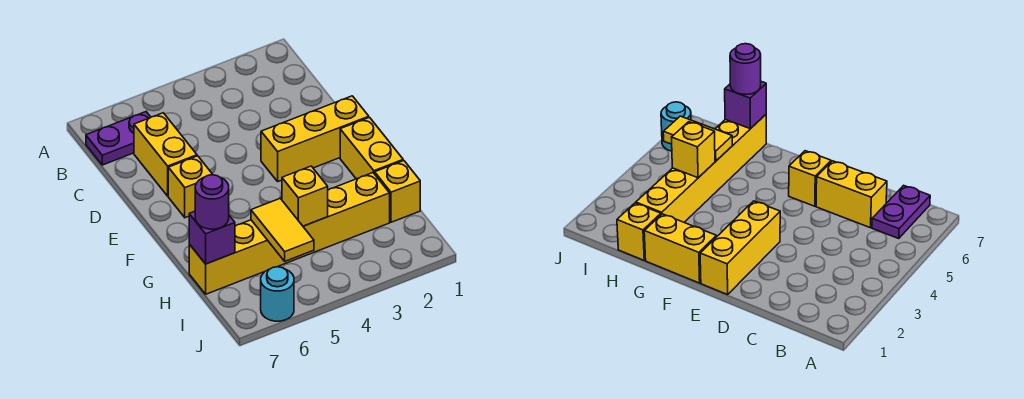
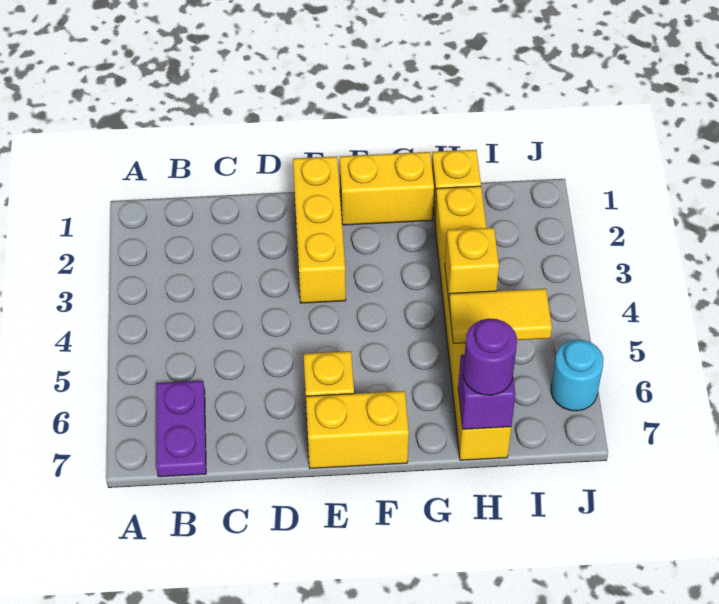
yellow 1x2 brick [134,113,197,196] -> yellow 1x2 brick moved to [306,391,409,468]

